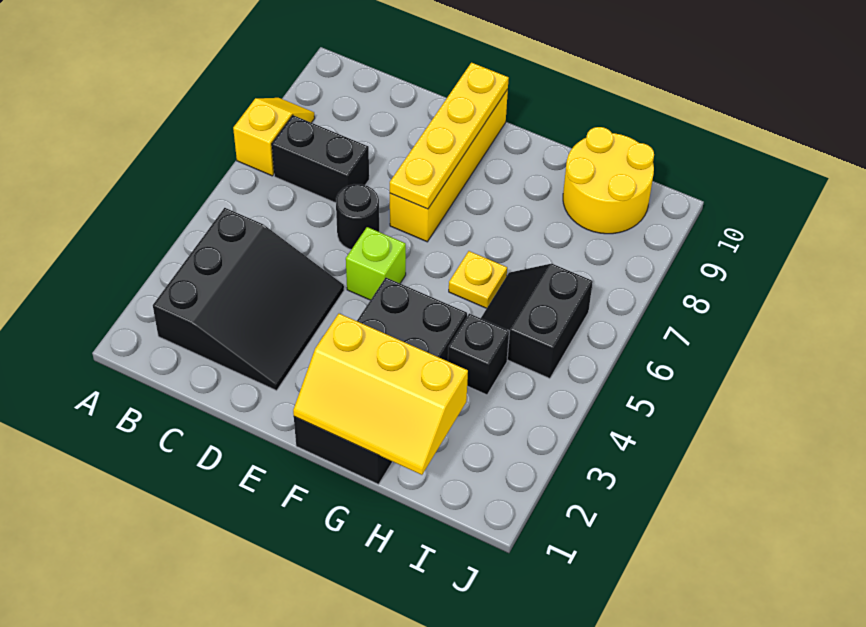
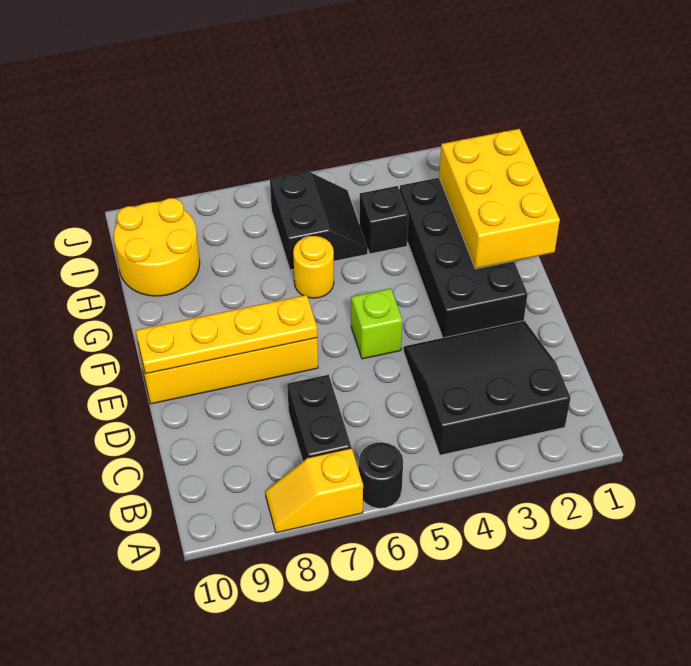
black 1x1 round brick [336,184,379,250] -> black 1x1 round brick moved to [359,442,403,508]
black 2x4 brick [294,278,467,484] -> black 2x4 brick turned to [399,178,528,338]
yellow 2x3 slope [293,314,468,475] -> yellow 2x3 brick [439,129,560,269]
yellow 1x1 plate [449,251,507,308] -> yellow 1x1 round brick [293,236,334,298]
black 2x2 slope [481,264,593,379] -> black 2x2 slope turned to [270,172,368,270]

